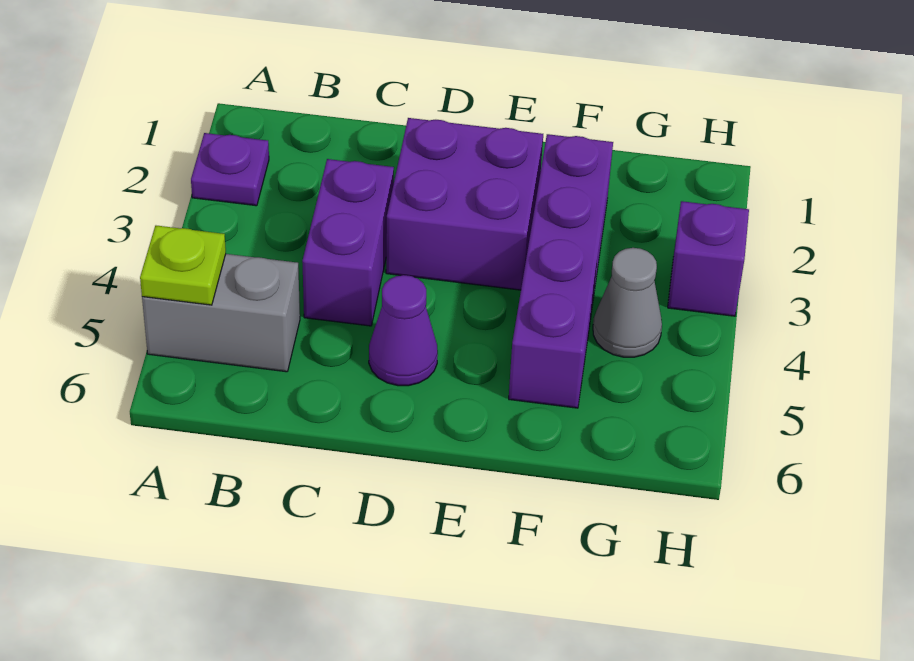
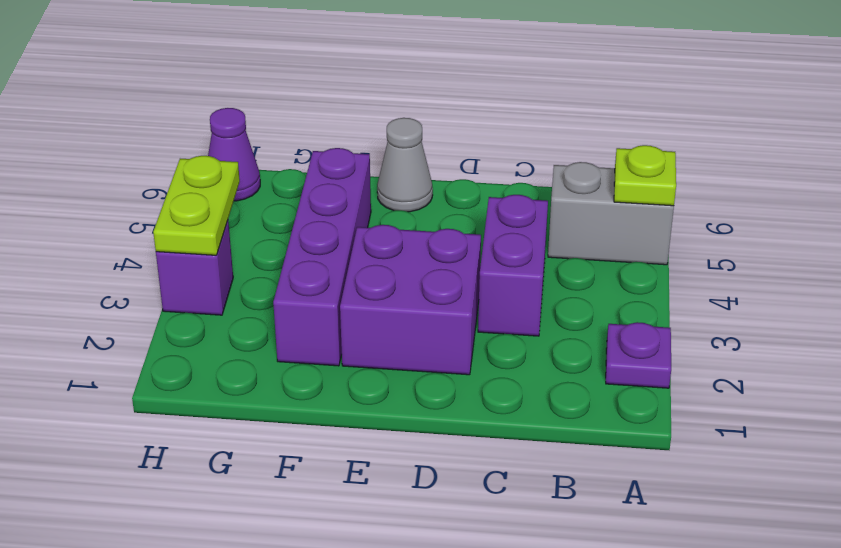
purple 1x1 cone [369,275,438,386] -> purple 1x1 cone moved to [208,108,260,201]
grey 1x1 cone [593,248,662,357] -> grey 1x1 cone moved to [377,118,433,212]
none -> lime 1x2 plate [153,156,240,255]

